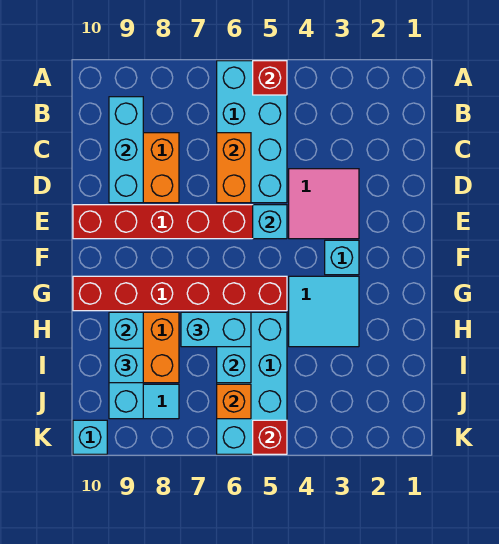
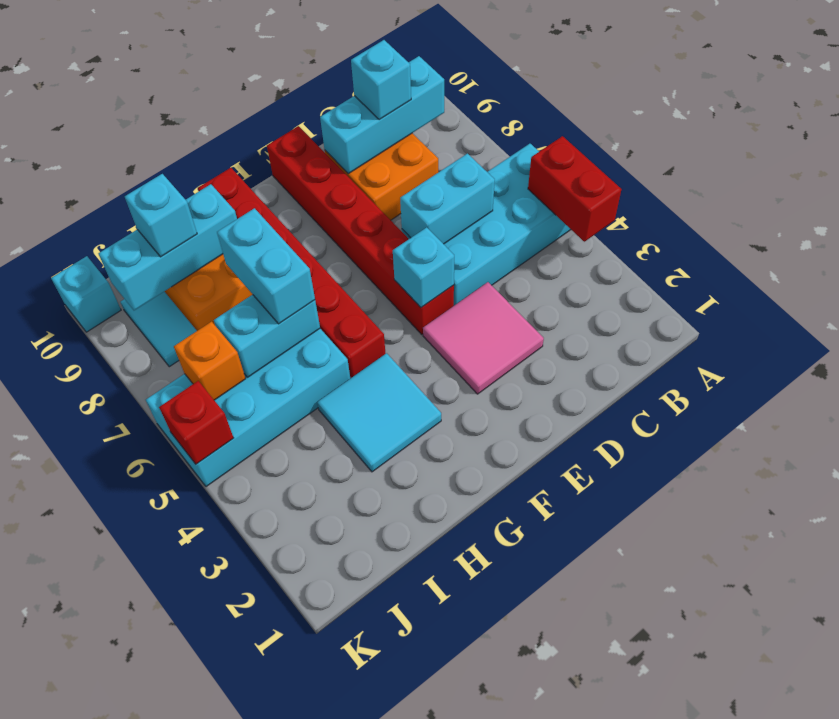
red 1x1 brick [253,61,287,95] -> red 1x2 brick [528,136,622,242]
orange 1x2 brick [217,133,251,203] -> cyan 1x2 brick [400,154,495,244]
cyan 1x1 brick [325,240,359,275] -> cyan 1x1 brick moved to [351,40,411,120]

